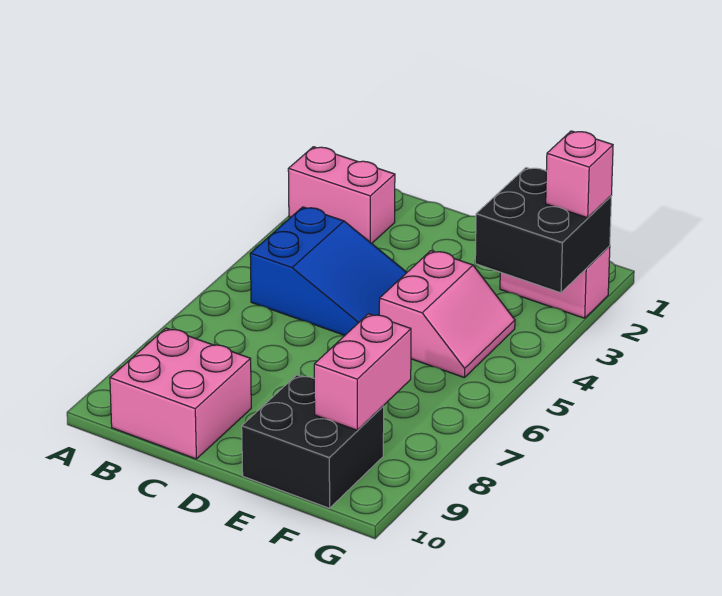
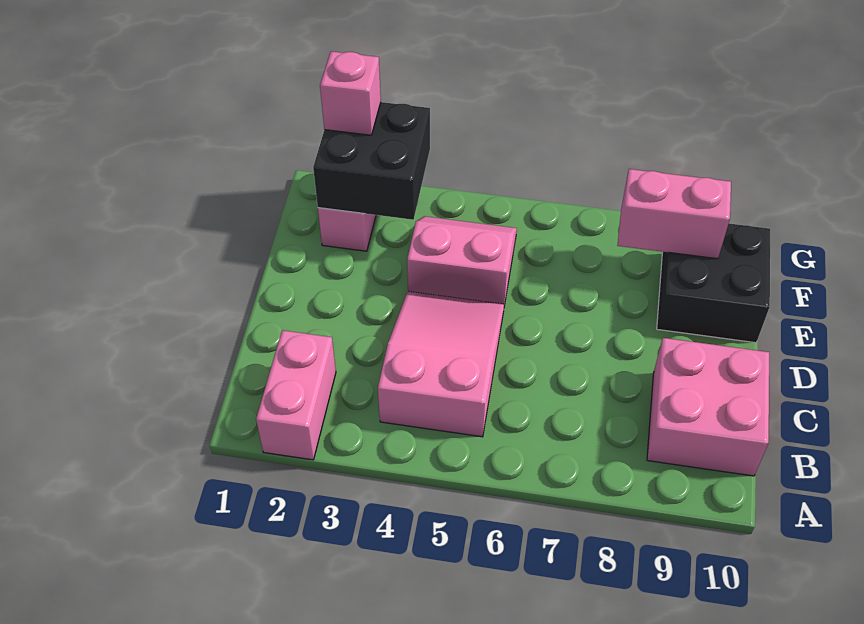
blue 2x3 slope [250,207,407,335] -> pink 2x3 slope [378,291,504,437]

